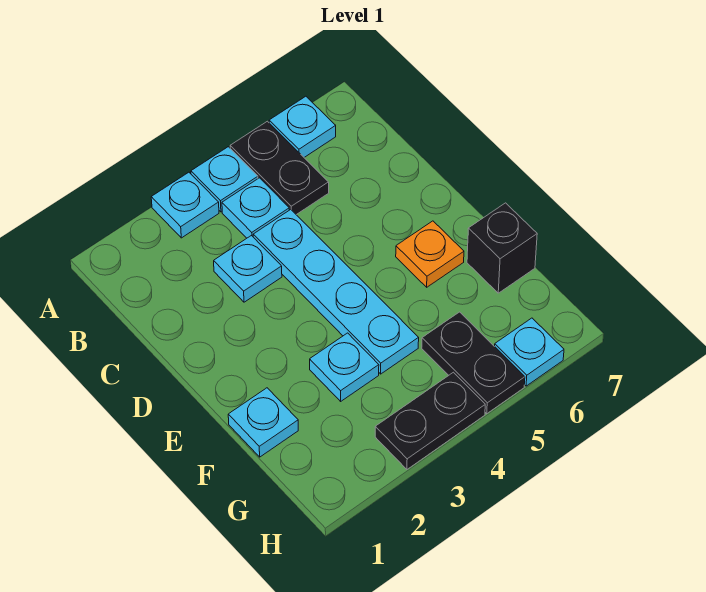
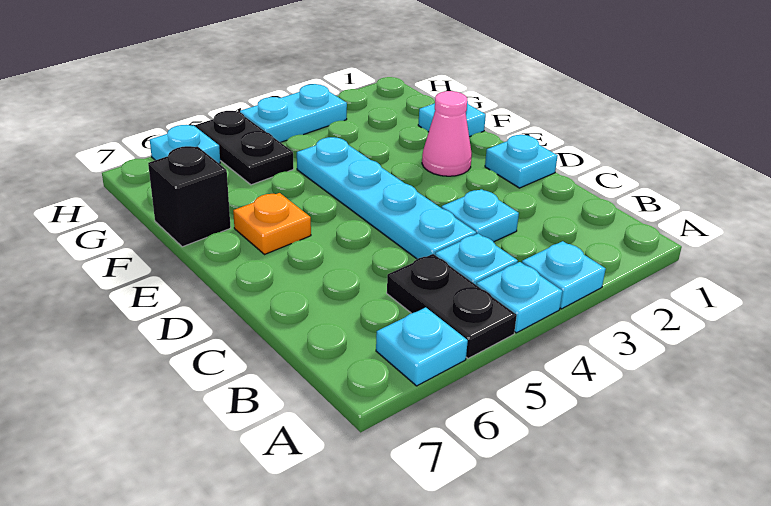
none -> pink 1x1 cone [422,91,472,176]
cyan 1x1 plate [310,333,379,401] -> cyan 1x1 plate moved to [485,135,558,188]
black 1x2 plate [375,372,485,469] -> cyan 1x2 plate [240,84,347,142]

